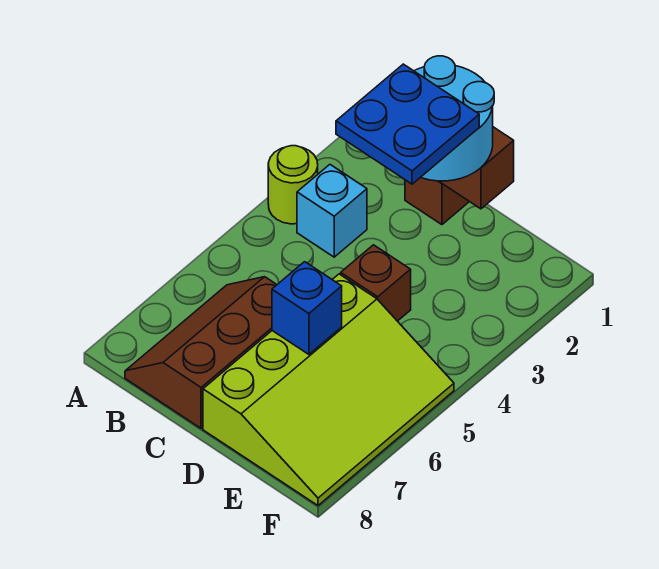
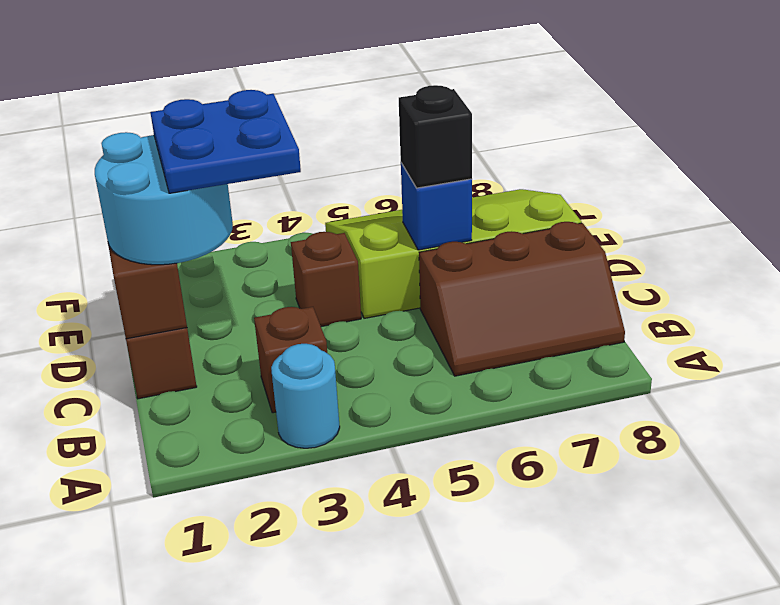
lime 1x1 round brick [268,146,318,224] -> cyan 1x1 round brick [271,344,340,448]
cyan 1x1 brick [297,165,367,257] -> brown 1x1 brick [254,307,327,413]
none -> black 1x1 brick [399,85,472,188]

